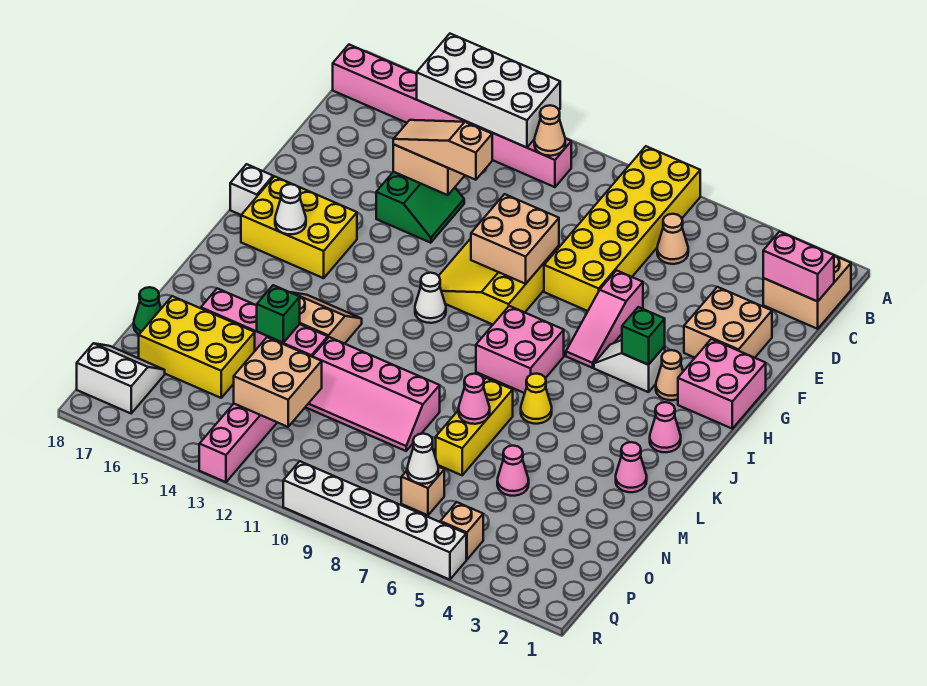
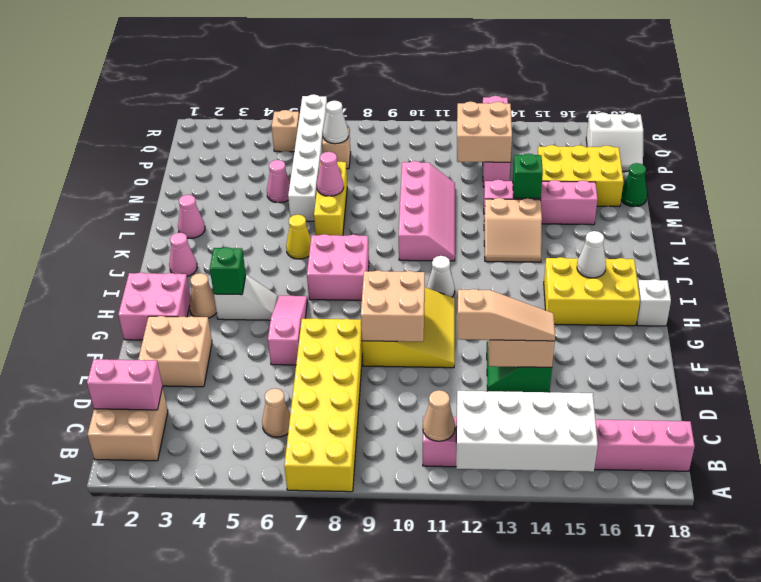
pink 2x4 slope [306,337,440,451] -> pink 2x4 slope turned to [399,161,455,261]
white 1x6 brick [283,461,466,580] -> white 1x6 brick turned to [288,94,327,221]

